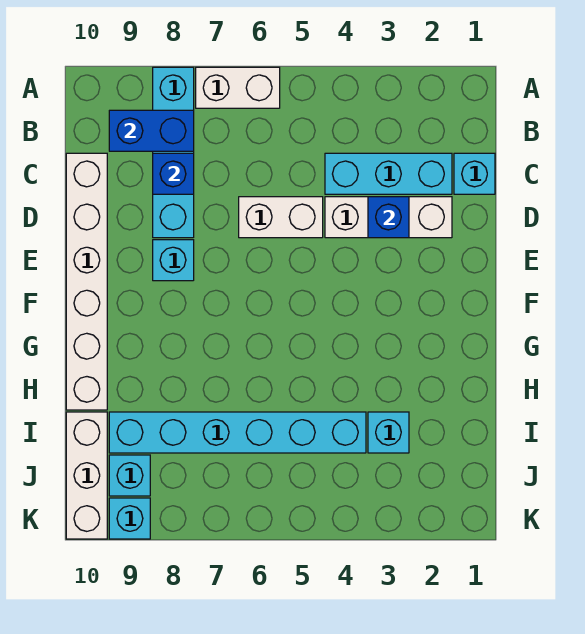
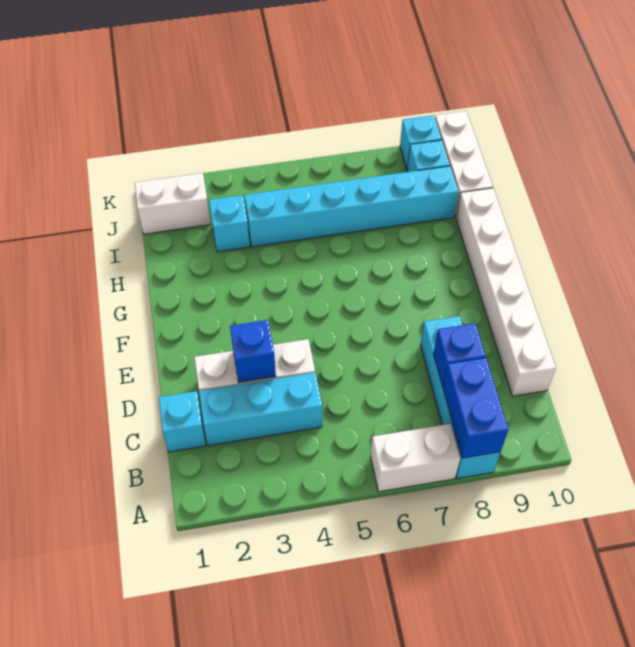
blue 1x2 brick [109,110,194,151] -> blue 1x2 brick turned to [443,358,508,458]
white 1x2 brick [239,197,323,238] -> white 1x2 brick moved to [135,173,211,234]
cyan 1x1 brick [153,240,194,281] -> none

